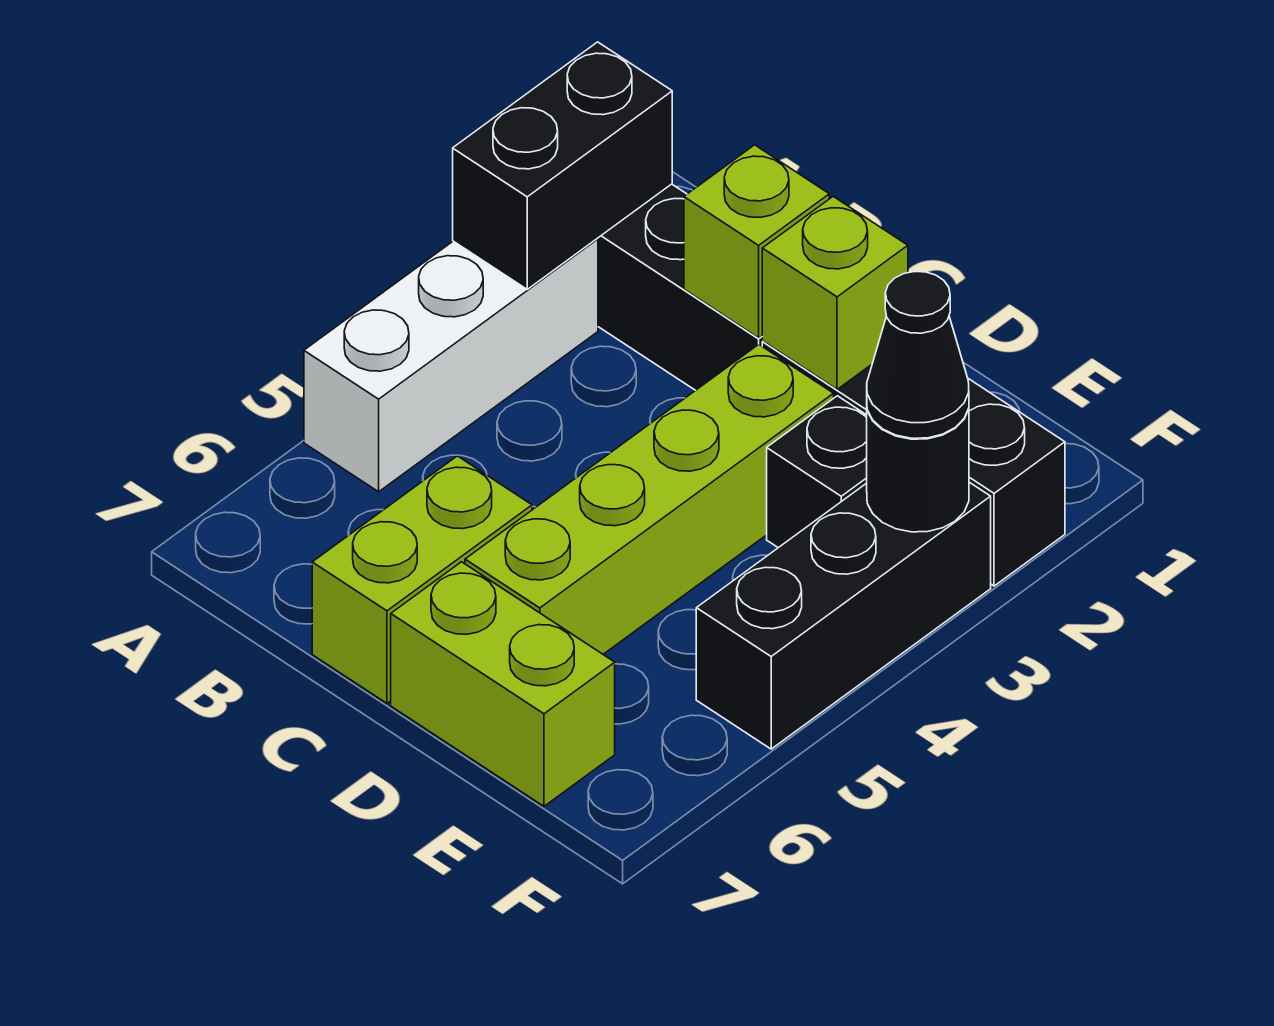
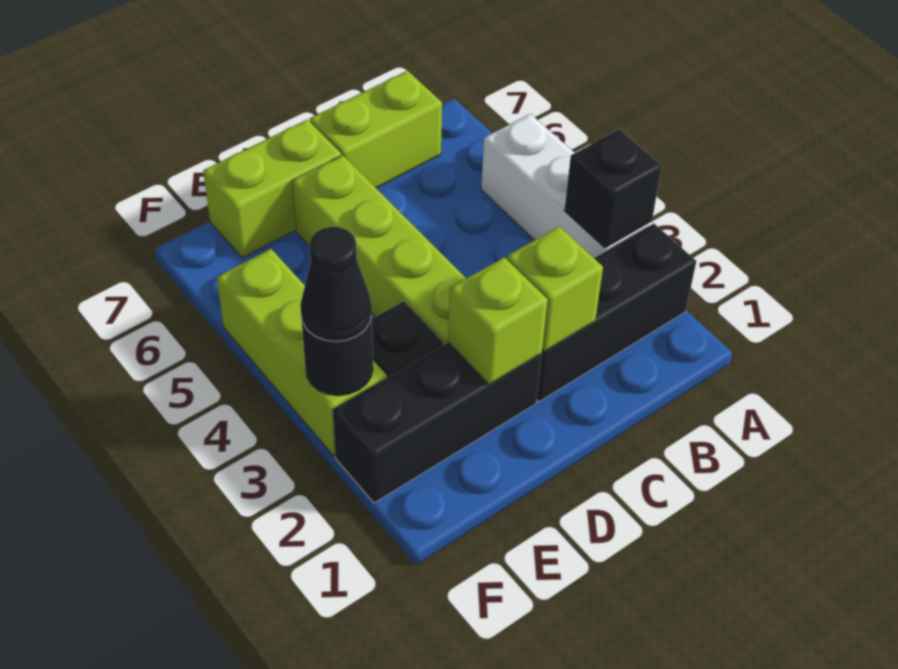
black 1x2 brick [453,42,672,289] -> black 1x1 brick [564,129,662,248]
lime 1x2 brick [312,456,532,703] -> lime 1x2 brick turned to [310,71,442,188]
black 1x3 brick [696,482,991,749] -> lime 1x3 brick [217,249,387,456]

